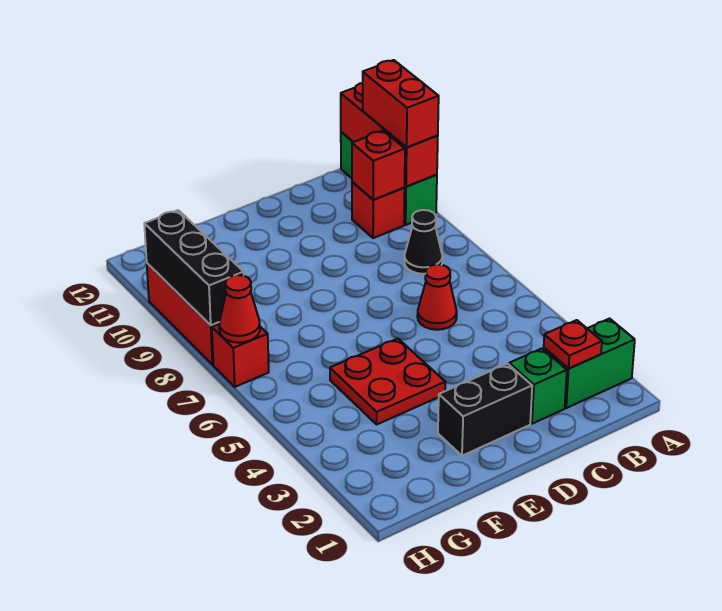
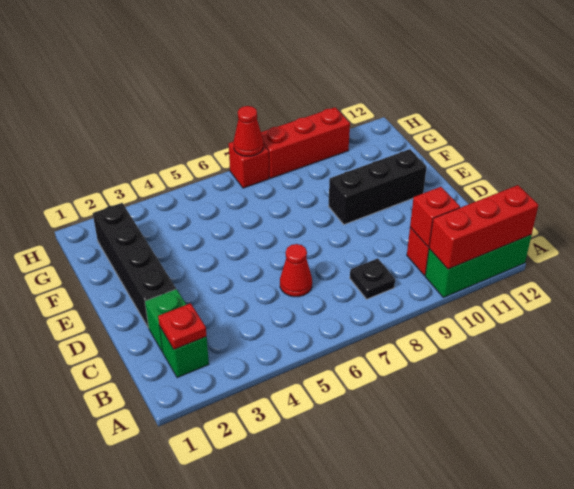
green 1x2 brick [544,319,635,408] -> green 1x1 brick [159,326,209,378]
red 1x2 brick [363,60,439,147] -> none
black 1x1 cone [404,210,443,274] -> black 1x1 plate [350,258,395,299]
black 1x2 brick [438,364,532,456] -> black 1x4 brick [93,203,176,328]
red 2x2 plate [330,339,445,424] -> none
black 1x3 brick [144,210,244,325] -> black 1x3 brick moved to [329,149,427,225]

